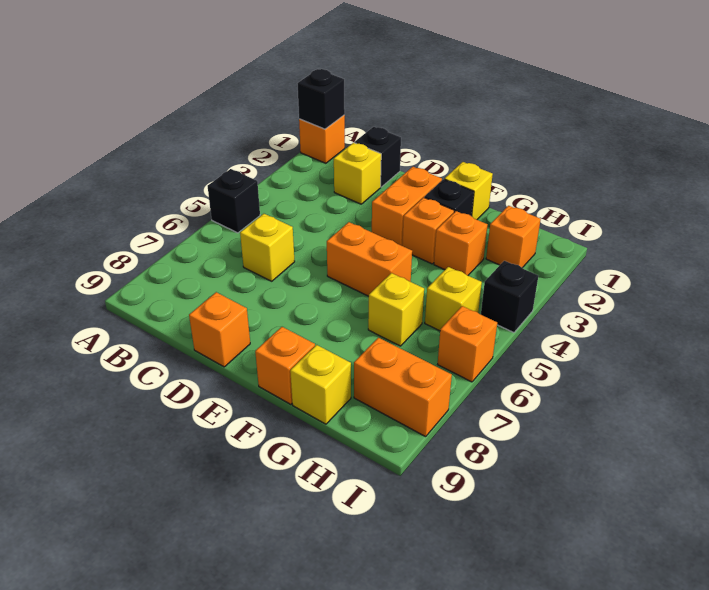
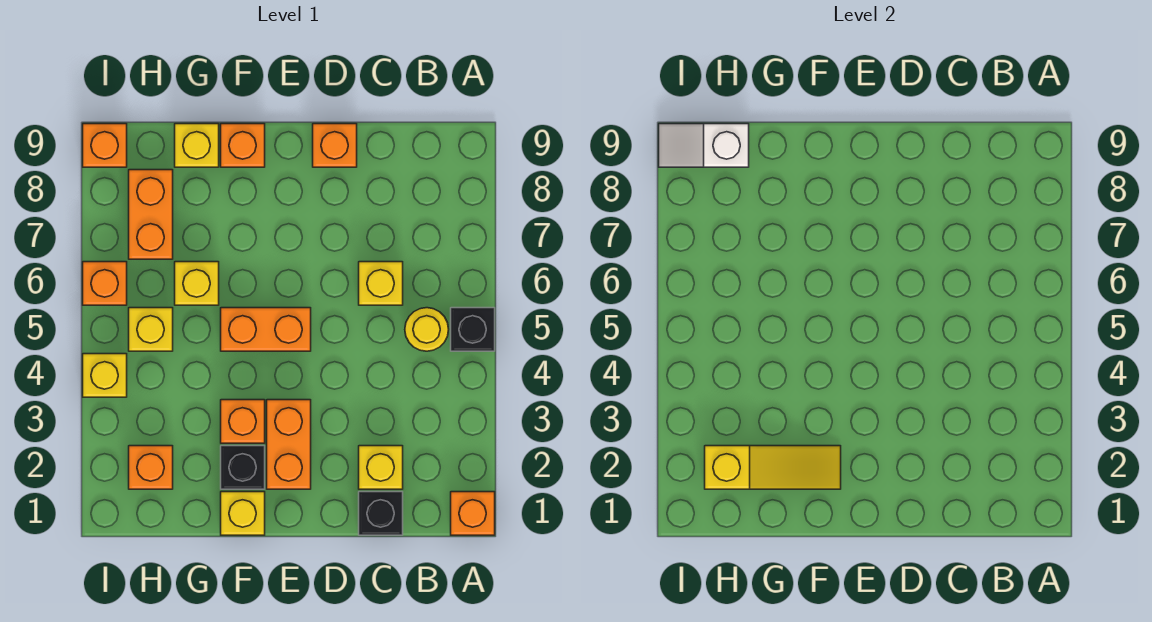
black 1x1 brick [298,69,345,129] -> none
none -> yellow 1x1 round brick [405,308,449,351]
none -> yellow 1x3 slope [705,446,841,489]
orange 1x1 brick [434,211,487,275] -> orange 1x1 brick moved to [83,124,127,167]
orange 1x2 brick [354,338,452,437] -> orange 1x2 brick turned to [129,170,173,259]
none -> white 1x2 slope [659,124,749,167]
black 1x1 brick [481,261,538,333] -> yellow 1x1 brick [83,354,127,397]

